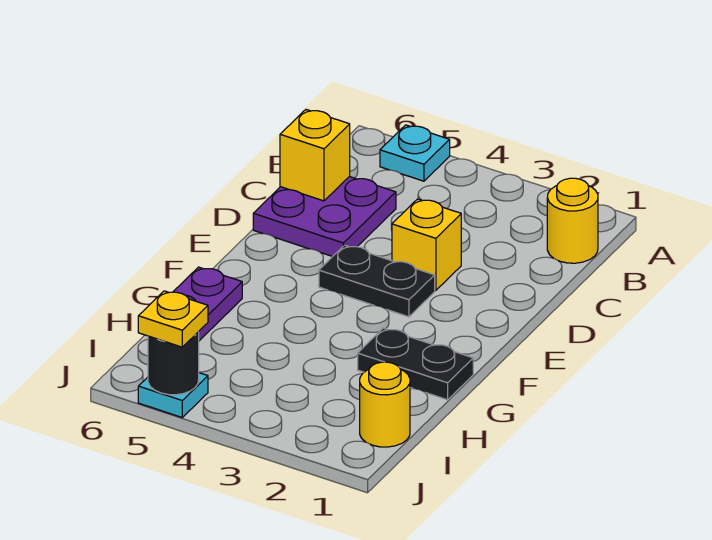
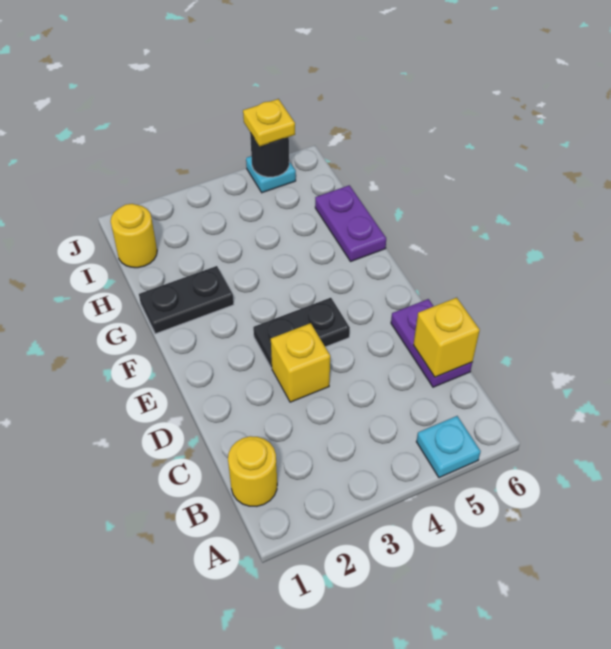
purple 2x2 plate [253,177,396,257] -> purple 1x2 plate [391,299,472,387]

